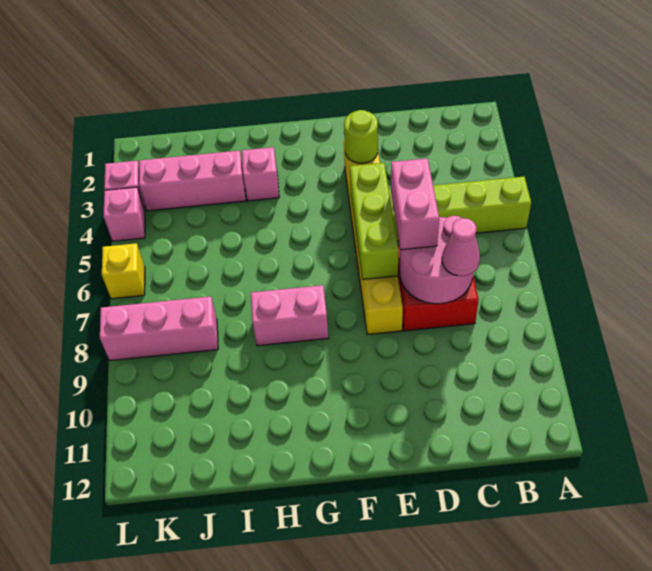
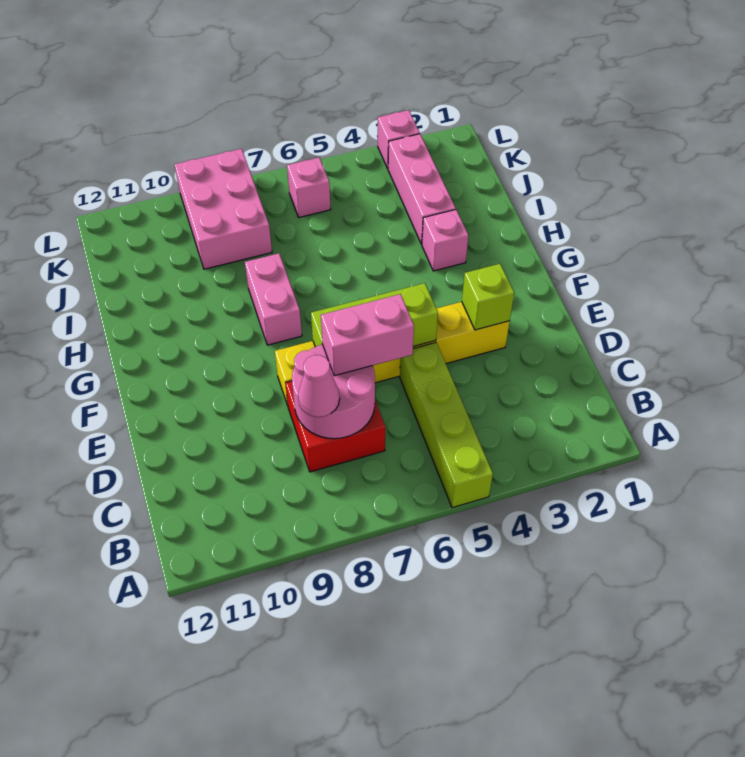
lime 1x1 round brick [344,110,378,163] -> lime 1x1 brick [462,264,514,330]
pink 1x3 brick [100,297,218,361] -> pink 2x3 brick [174,149,272,269]
pink 1x1 brick [104,187,145,241] -> pink 1x1 brick moved to [287,158,331,217]
yellow 1x1 brick [102,243,145,299] -> none

